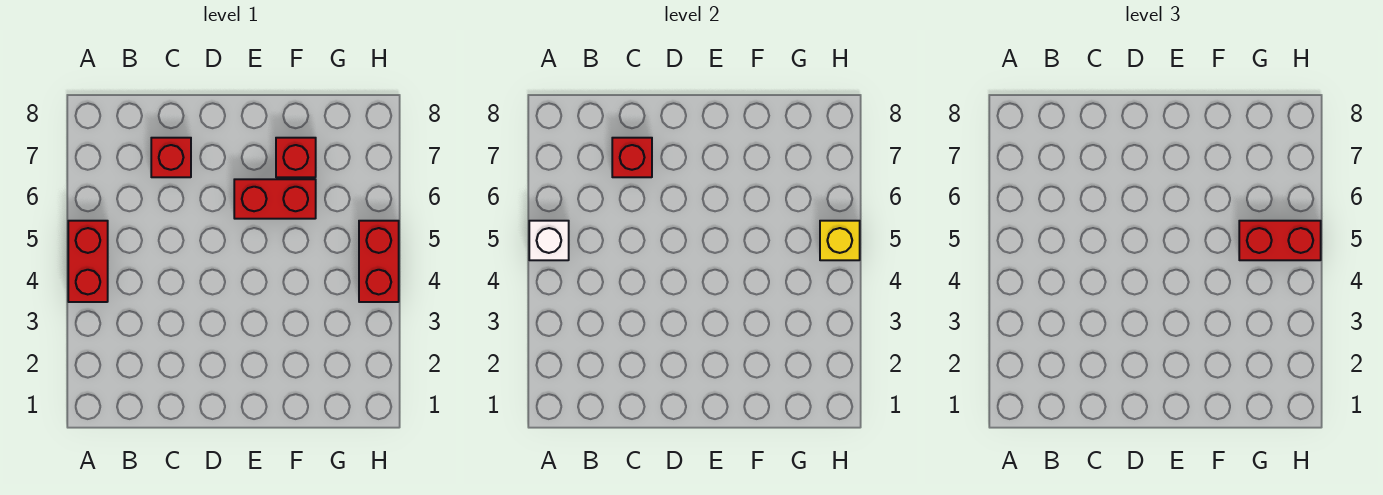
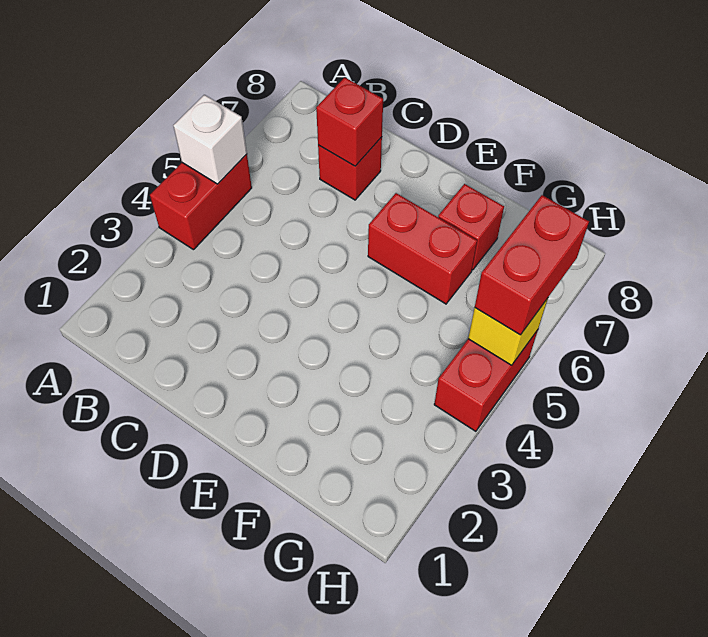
red 1x2 brick [1239,221,1321,260] -> red 1x2 brick turned to [475,195,589,335]

